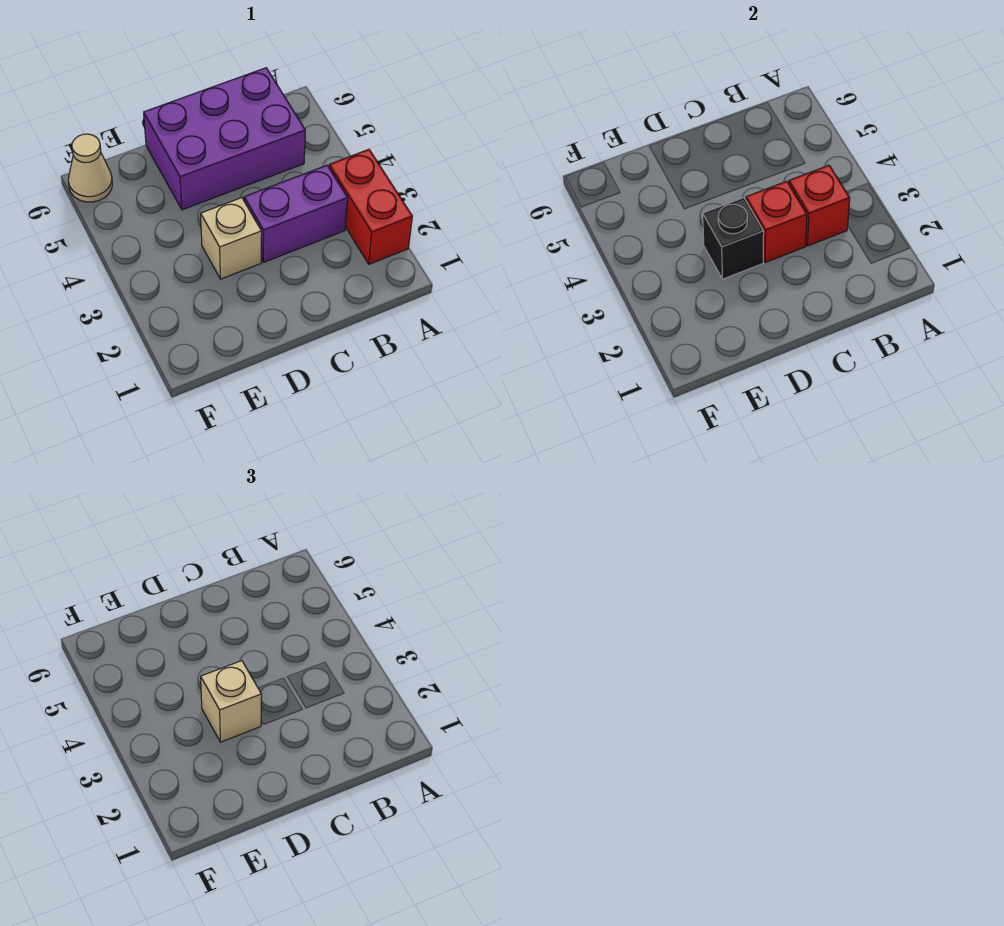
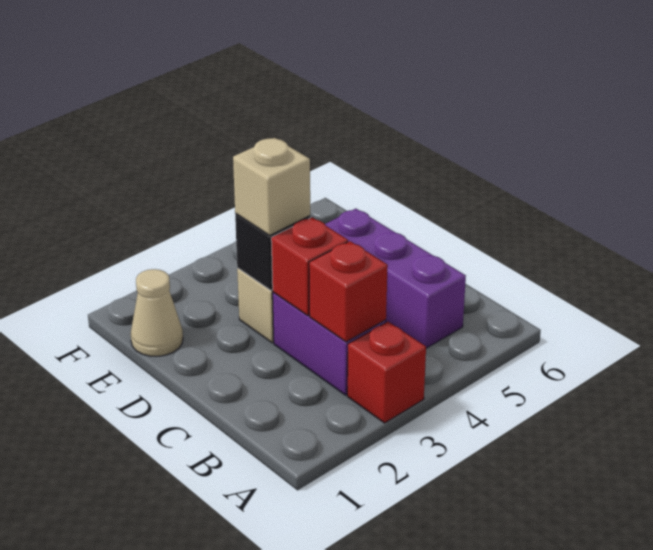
red 1x2 brick [329,150,412,264] -> red 1x1 brick [347,322,426,423]
purple 2x3 brick [144,68,305,210] -> purple 1x3 brick [325,209,466,348]
tan 1x1 cone [68,134,112,202] -> tan 1x1 cone moved to [131,269,183,356]

